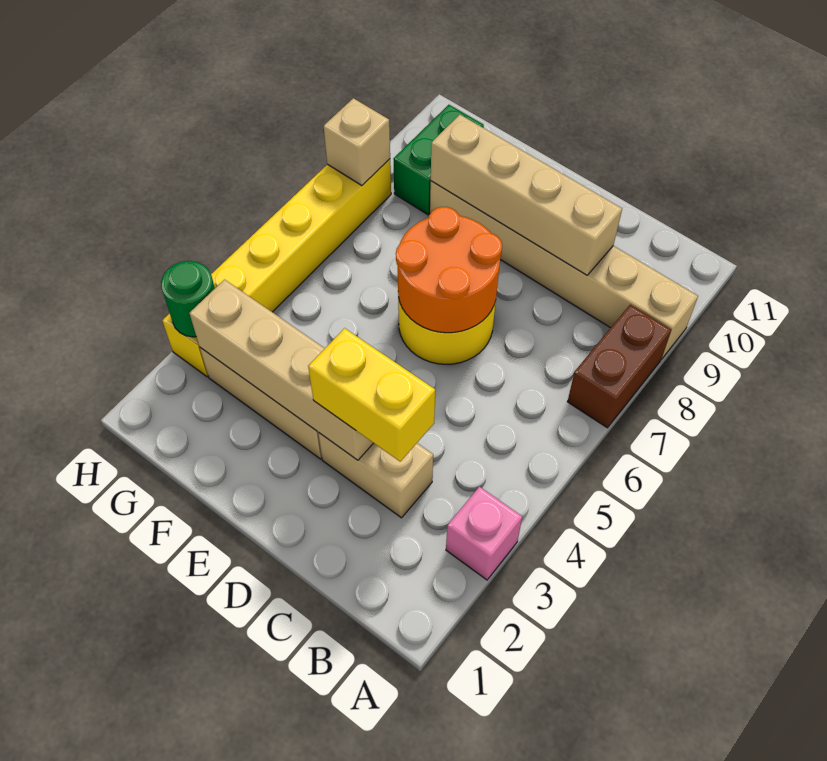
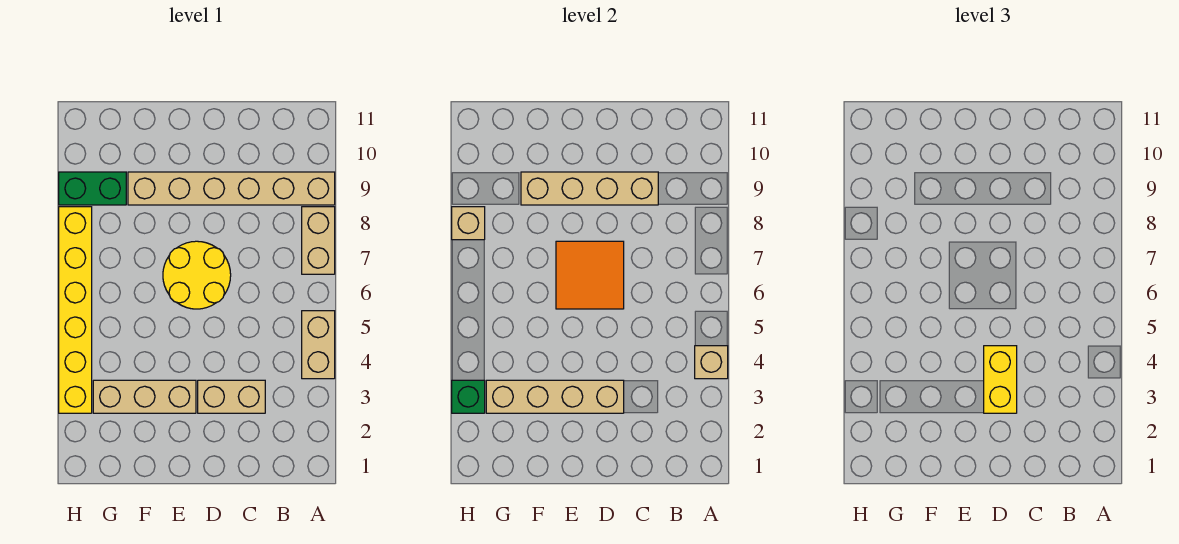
pink 1x1 brick [446,487,522,580] -> none
none -> tan 1x2 brick [302,311,335,379]
none -> tan 1x1 brick [695,346,728,379]
brown 1x2 brick [567,305,671,428] -> tan 1x2 brick [302,207,335,274]
yellow 1x2 brick [308,328,435,461] -> yellow 1x2 brick turned to [984,346,1017,413]
orange 2x2 round brick [396,207,502,333] -> orange 2x2 tile [556,241,624,309]
green 1x2 brick [394,105,484,215] -> green 1x2 brick turned to [59,172,126,205]
green 1x1 round brick [161,261,215,337] -> green 1x1 brick [452,380,485,413]

